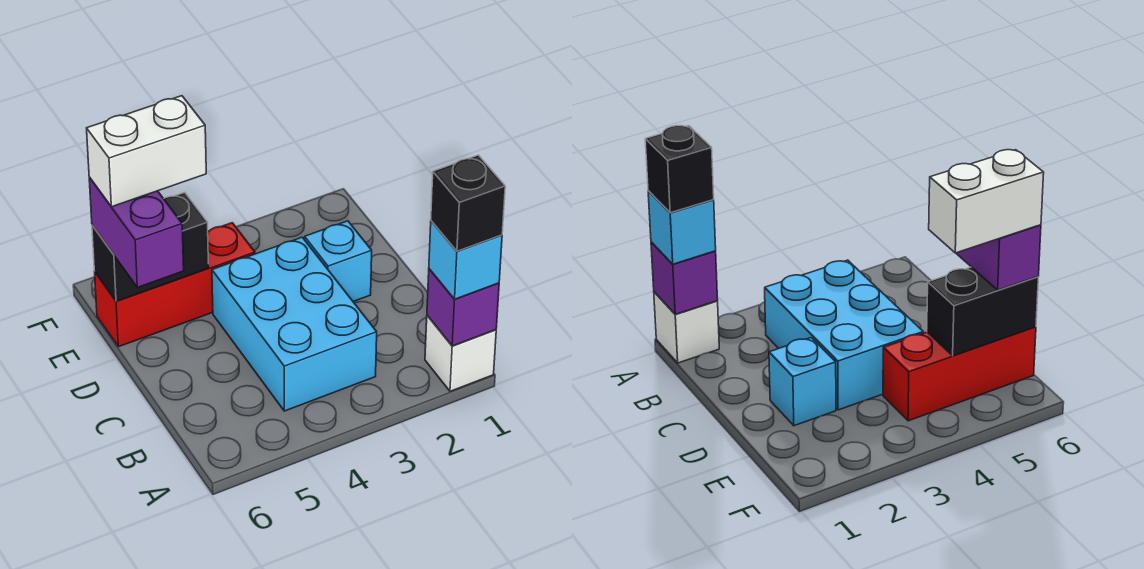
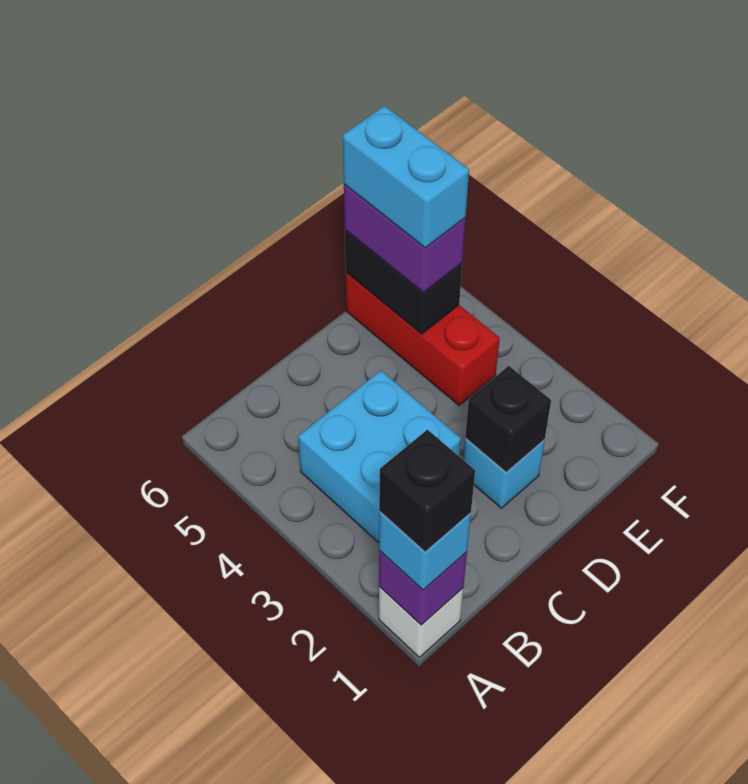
cyan 2x3 brick [212,237,377,411] -> cyan 2x2 brick [298,371,461,542]
none -> black 1x1 brick [465,366,551,472]
purple 1x2 brick [89,177,184,287] -> purple 1x2 brick turned to [344,184,466,293]
white 1x2 brick [87,96,206,207] -> cyan 1x2 brick [343,106,469,248]

